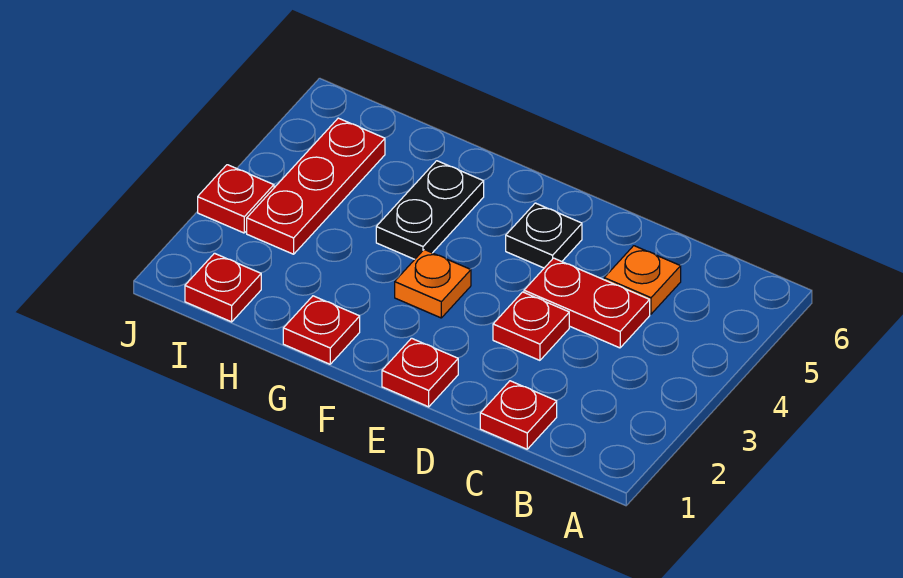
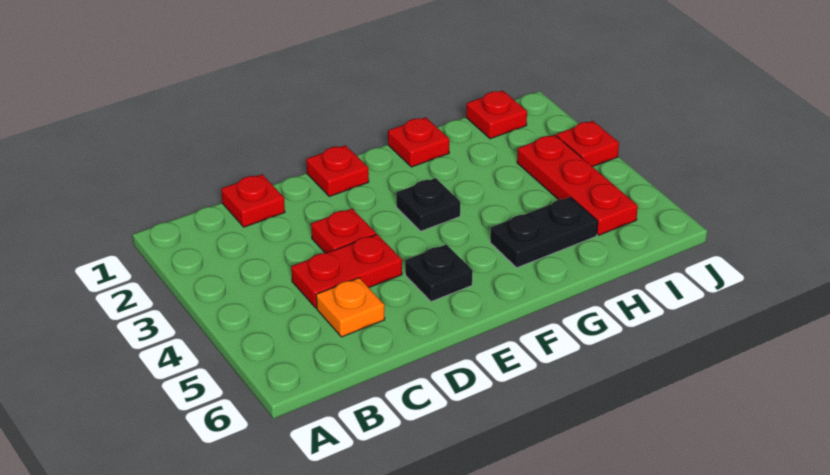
orange 1x1 plate [395,250,471,318] -> black 1x1 plate [396,178,460,231]
black 1x2 plate [376,161,484,259] -> black 1x2 plate turned to [490,197,598,268]

